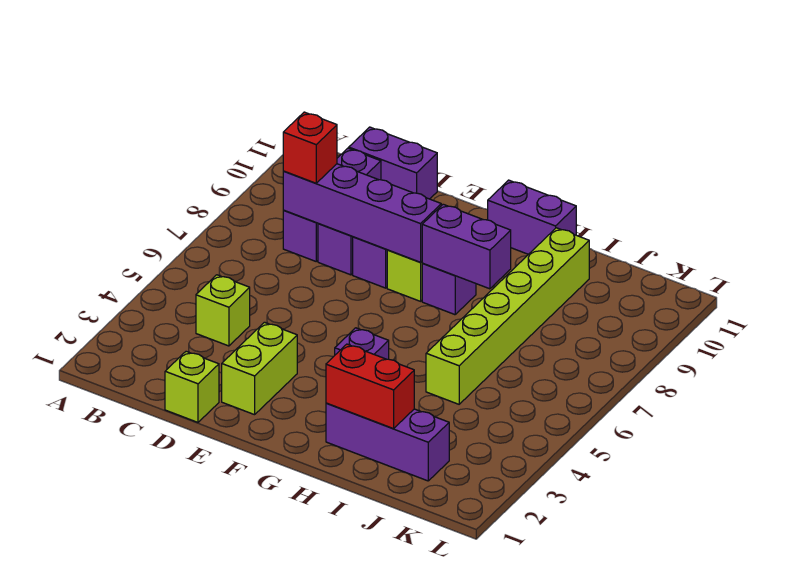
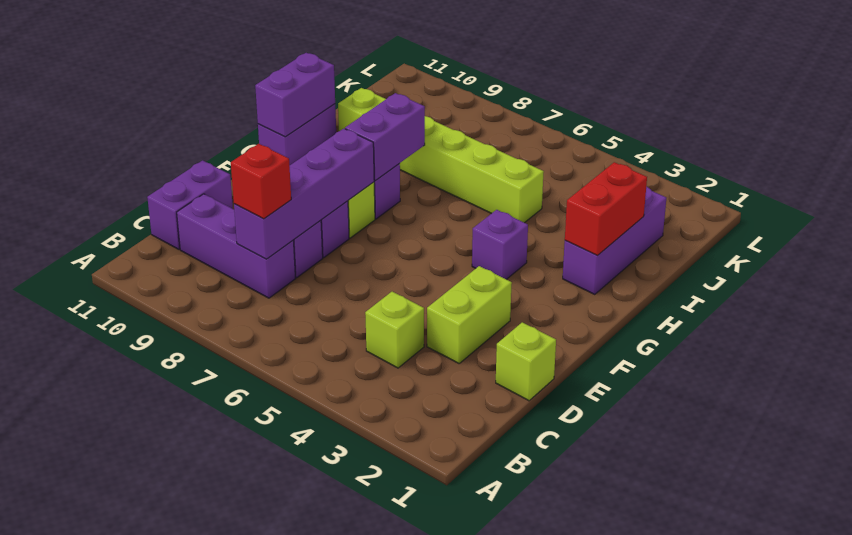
lime 1x2 brick [222,322,297,415] -> lime 1x2 brick turned to [427,266,512,363]
none -> purple 1x2 brick [255,53,335,137]

